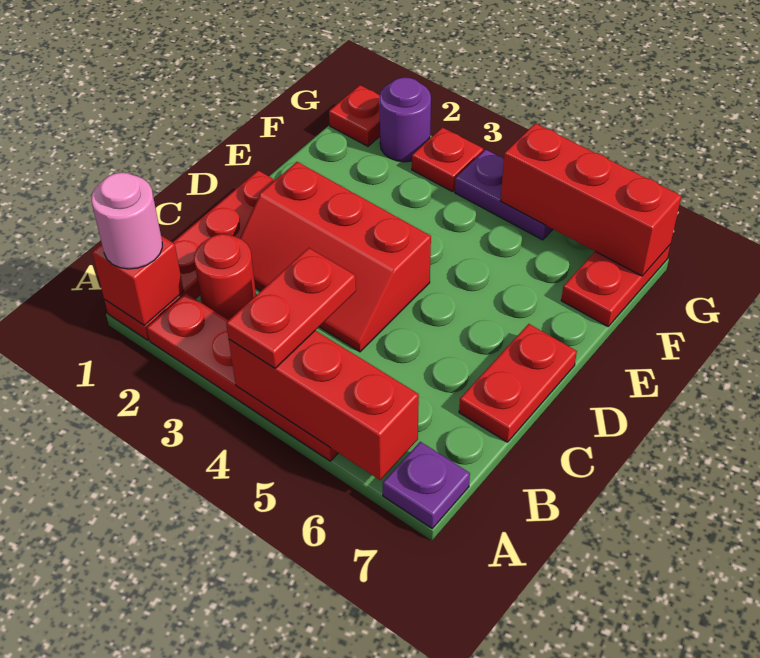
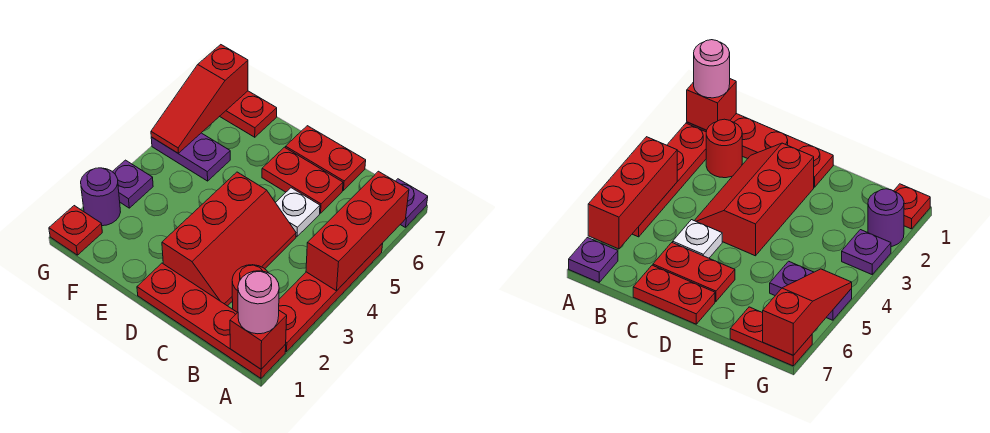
red 1x2 plate [226,248,356,368] -> red 1x2 plate moved to [262,147,343,213]
none -> white 1x1 plate [275,188,320,236]
red 1x1 plate [412,127,483,192] -> purple 1x1 plate [112,160,153,208]
purple 1x2 plate [455,150,553,240] -> purple 1x2 plate turned to [151,133,230,181]
red 1x3 brick [501,123,681,276] -> red 1x3 slope [151,45,248,153]

